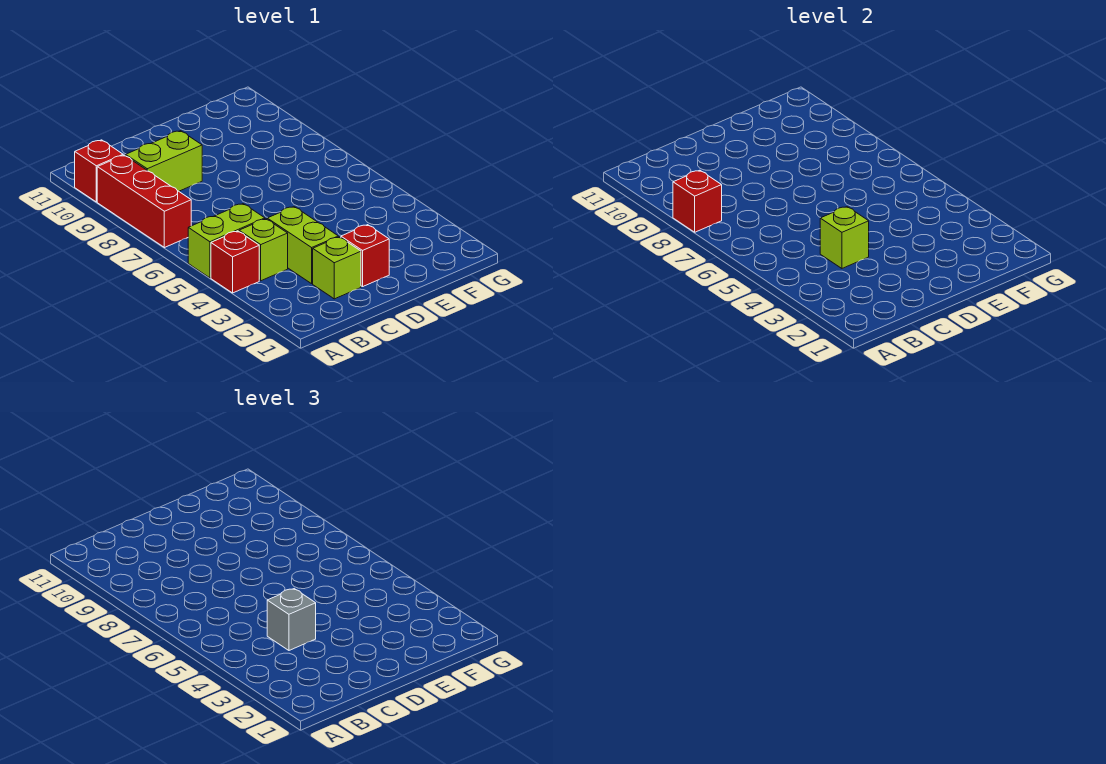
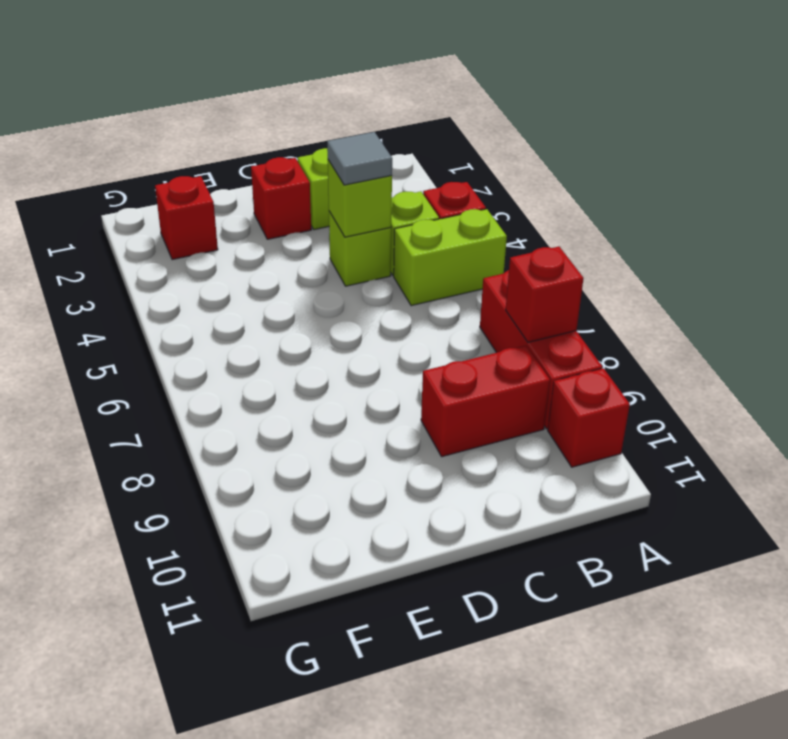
lime 1x2 brick [126,131,202,191] -> red 1x2 brick [421,346,550,457]
lime 1x2 brick [267,207,338,284] -> lime 1x1 brick [329,211,391,286]
grey 1x1 brick [267,589,316,650] -> grey 1x1 tile [327,132,392,185]
none -> red 1x1 brick [155,176,218,260]

